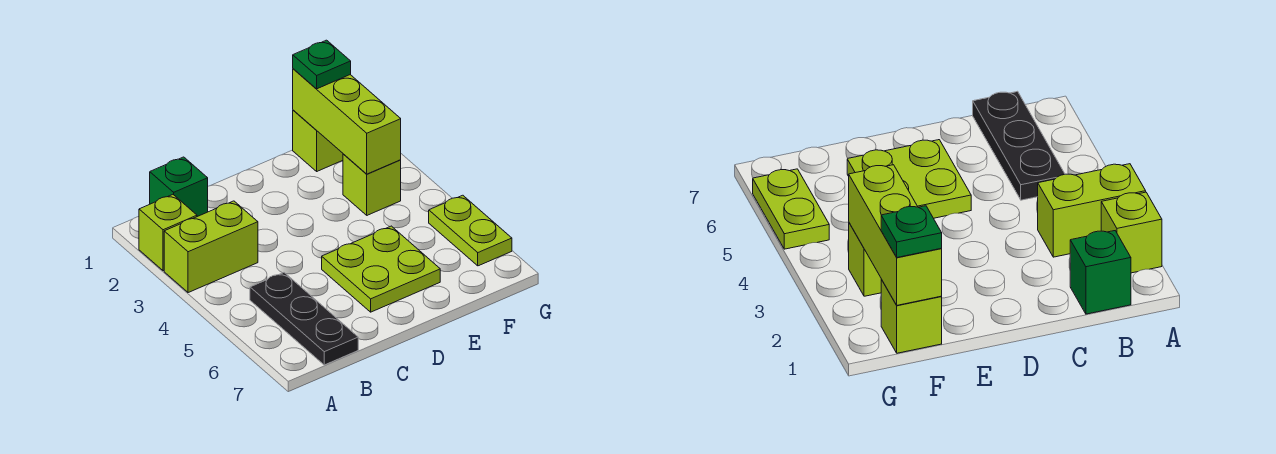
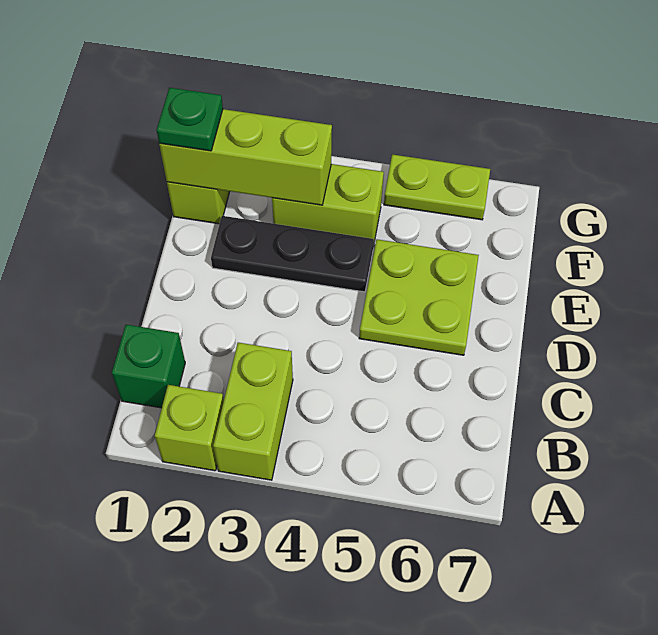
black 1x3 plate [250,273,358,365] -> black 1x3 plate moved to [211,216,374,292]
lime 1x1 brick [343,154,401,215] -> lime 1x2 brick [272,164,384,246]

